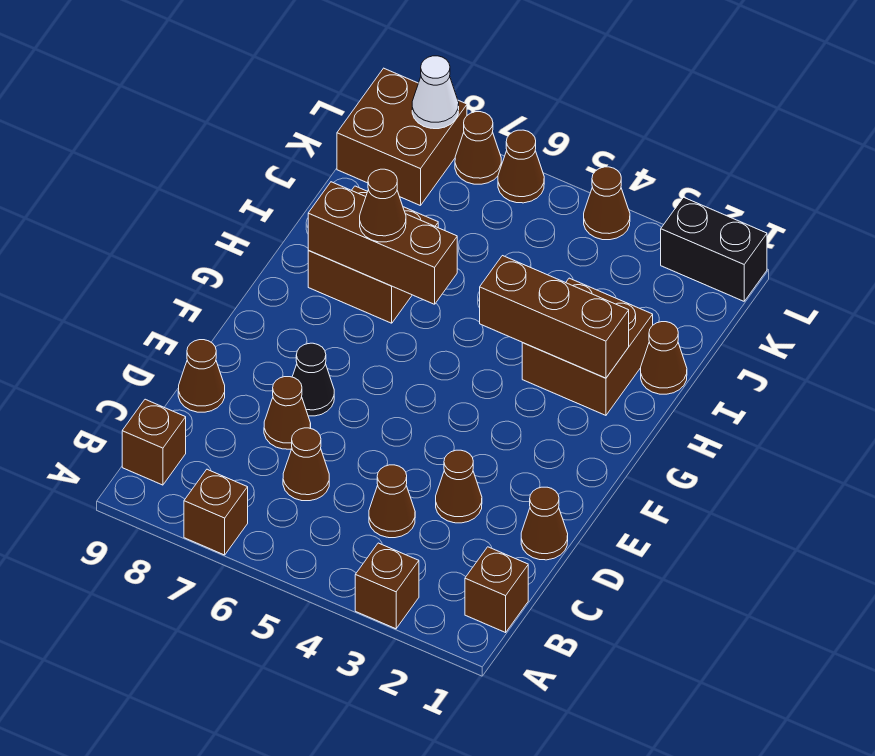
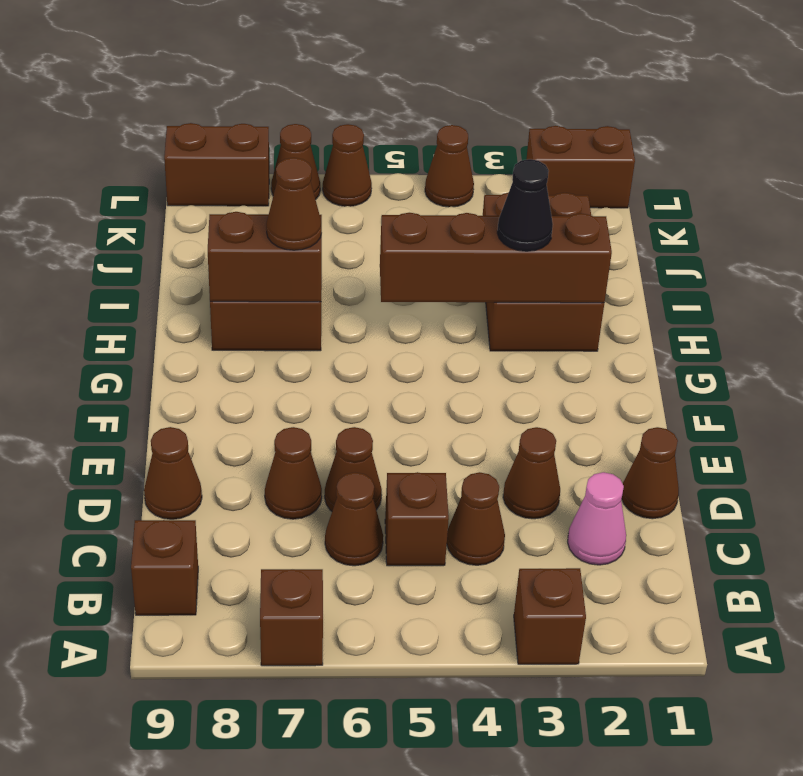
brown 1x1 brick [465,547,528,632] -> brown 1x1 brick moved to [385,472,449,566]
none -> pink 1x1 cone [568,472,626,565]
black 1x1 cone [292,343,334,416] -> black 1x1 cone moved to [497,159,553,251]
brown 2x2 brick [522,278,653,415] -> brown 2x3 brick [483,193,604,351]
brown 1x3 brick [480,256,629,378] -> brown 1x4 brick [380,213,612,303]
brown 1x3 brick [308,182,457,304] -> brown 1x2 brick [208,212,322,302]
brown 1x1 cone [641,322,687,394] -> brown 1x1 cone moved to [325,427,382,511]
brown 2x2 brick [337,68,467,206] -> brown 1x2 brick [164,123,269,206]
black 1x2 brick [661,197,767,301] -> brown 1x2 brick [526,126,635,208]
white 1x1 cone [412,56,459,129] -> none

